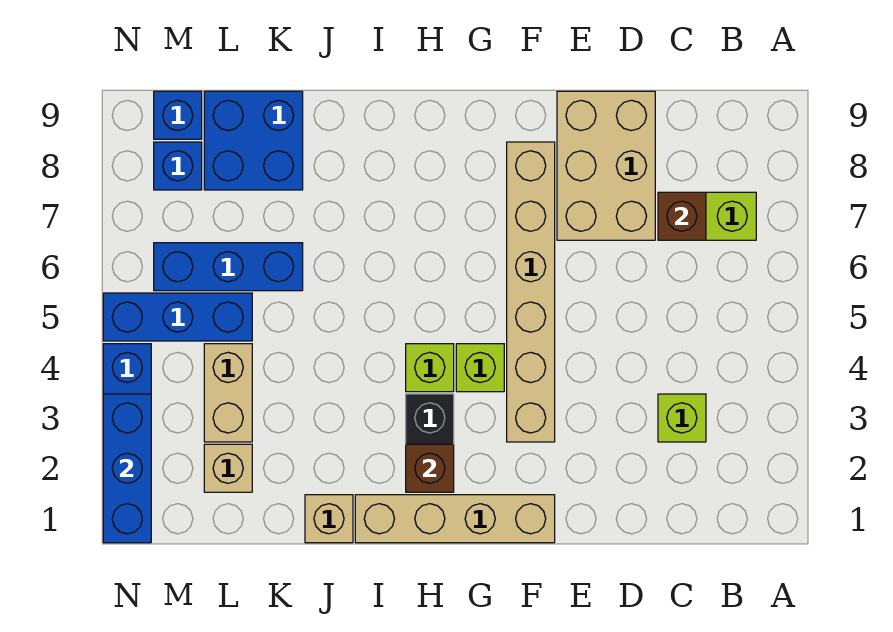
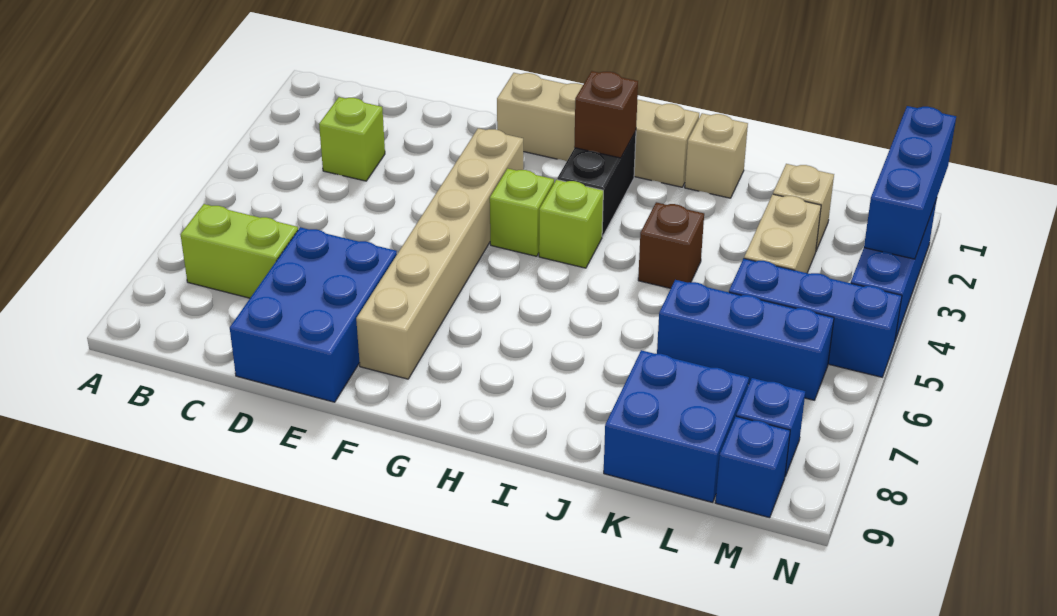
brown 1x1 brick [658,192,706,240] -> brown 1x1 brick moved to [638,202,704,288]
tan 2x3 brick [557,91,655,240] -> blue 2x3 brick [230,227,397,402]

